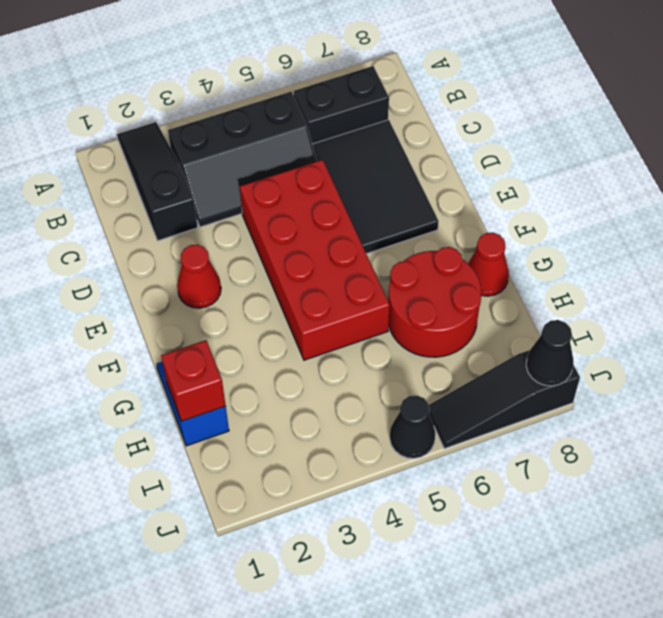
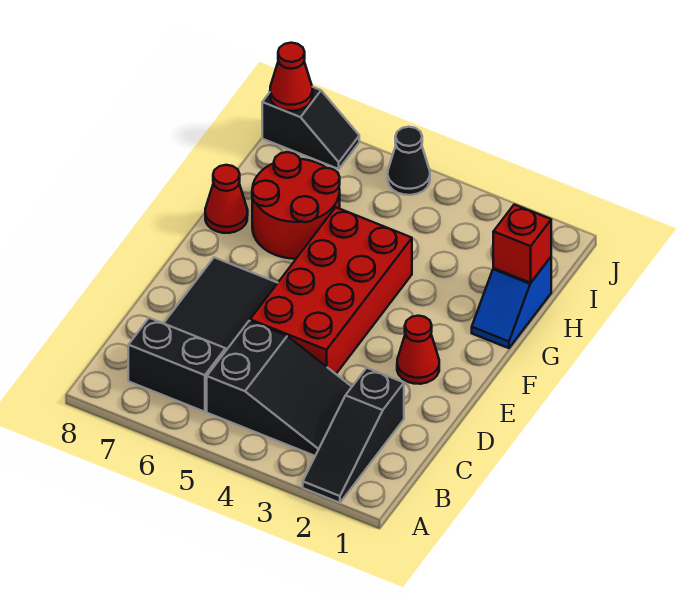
black 2x3 slope [168,92,317,227] -> black 2x3 slope turned to [207,321,352,456]
black 1x3 slope [429,350,580,449] -> black 1x2 slope [262,87,359,169]
black 1x1 cone [526,320,573,386] -> red 1x1 cone [270,43,312,111]

